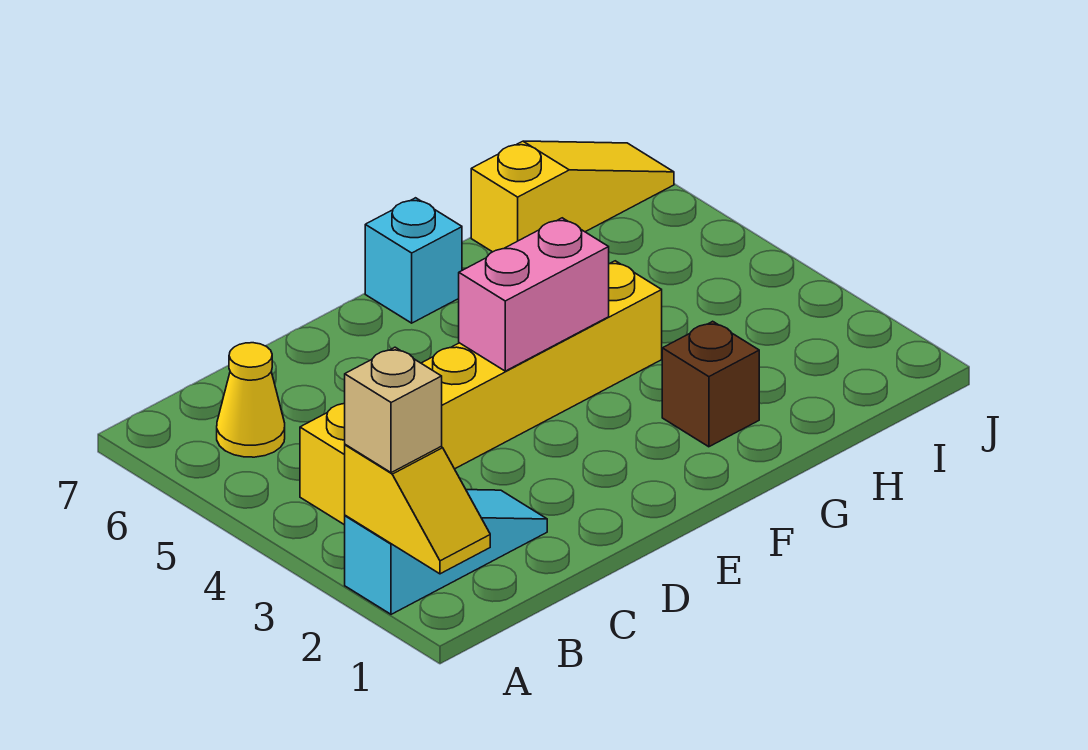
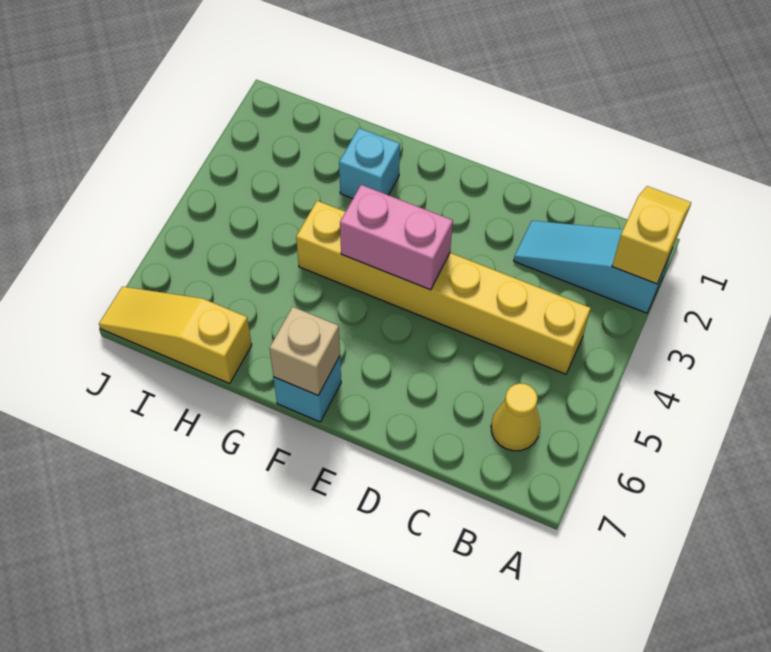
tan 1x1 brick [345,347,442,473] -> tan 1x1 brick moved to [270,307,340,395]
brown 1x1 brick [662,321,759,447] -> cyan 1x1 brick [339,128,400,199]

